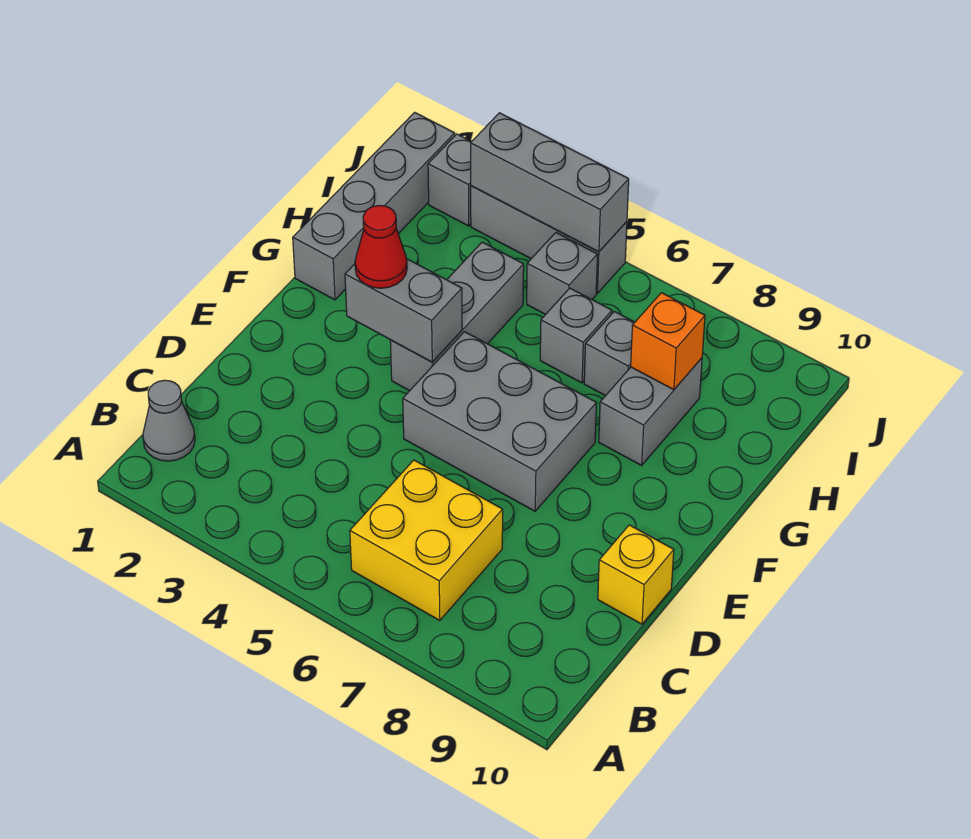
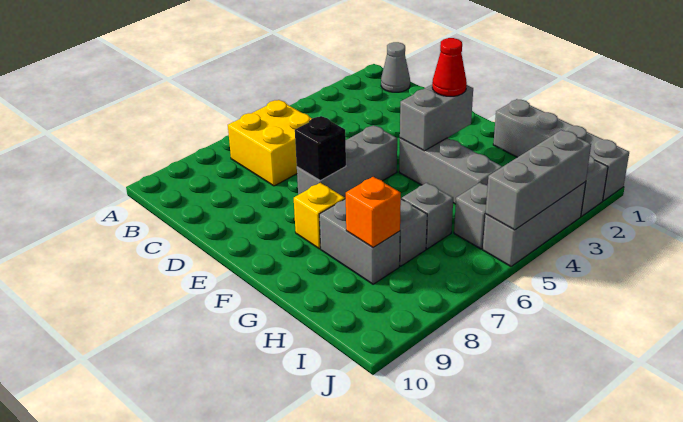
yellow 1x1 brick [598,525,674,624] -> yellow 1x1 brick moved to [294,183,345,249]
grey 2x3 brick [403,332,596,511] -> grey 1x3 brick [297,125,397,199]
none -> black 1x1 brick [295,116,346,180]

